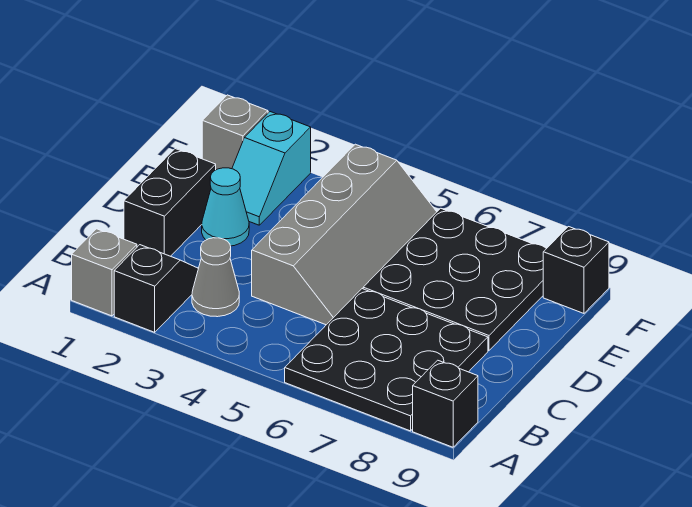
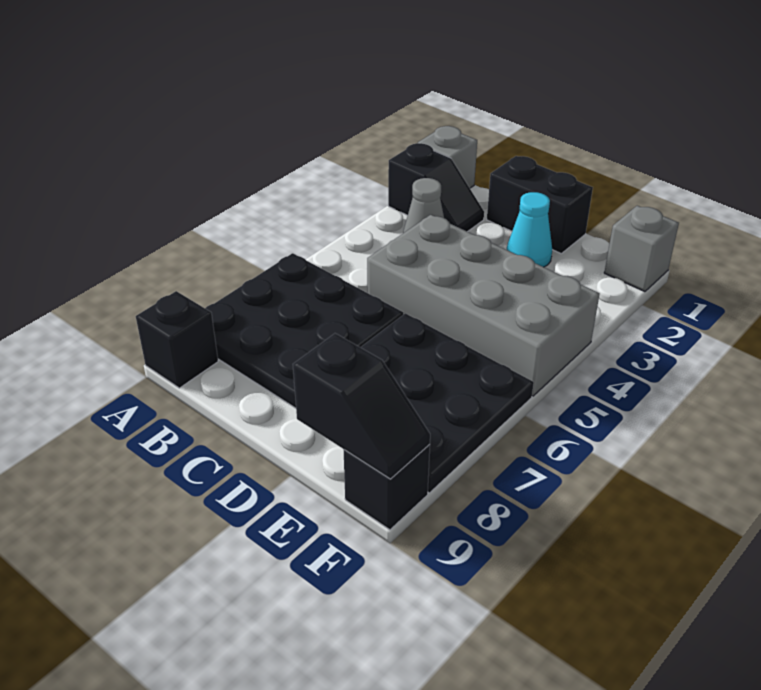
grey 2x4 slope [252,144,437,325] -> grey 2x4 brick [367,215,599,396]
cyan 1x2 slope [232,112,311,225] -> none
none -> black 1x2 slope [293,333,430,479]

